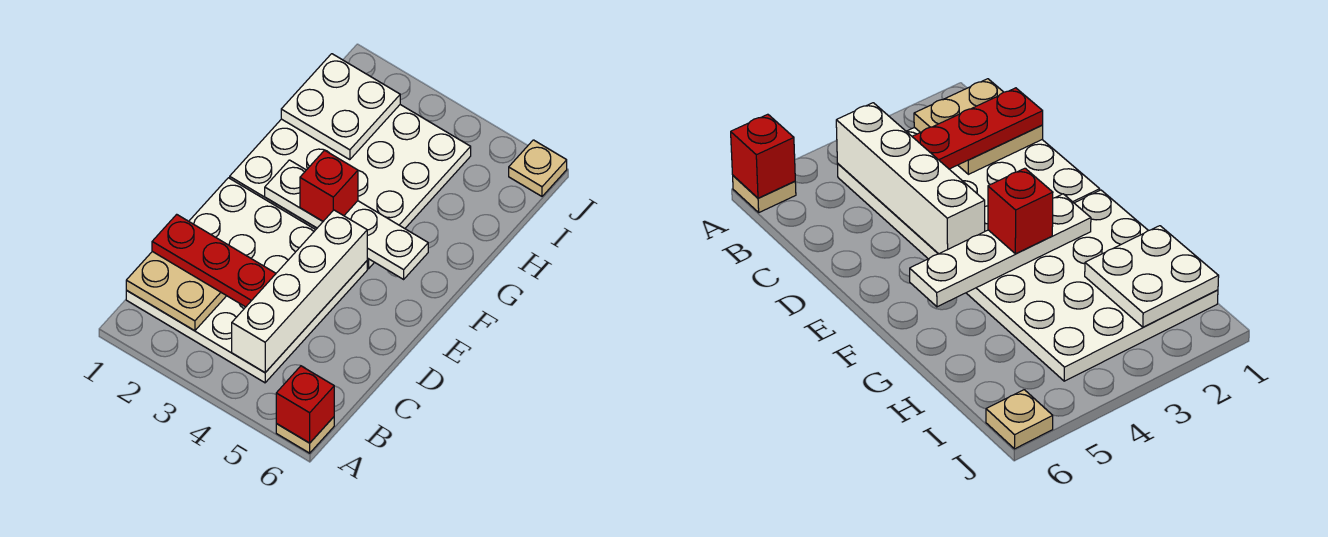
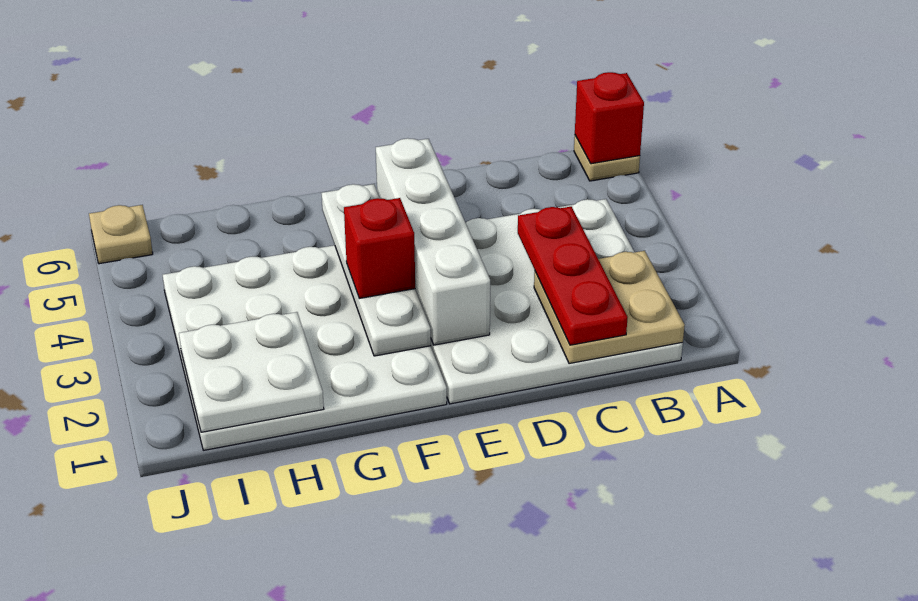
white 1x4 brick [232,210,367,372] -> white 1x4 brick turned to [376,138,490,345]

